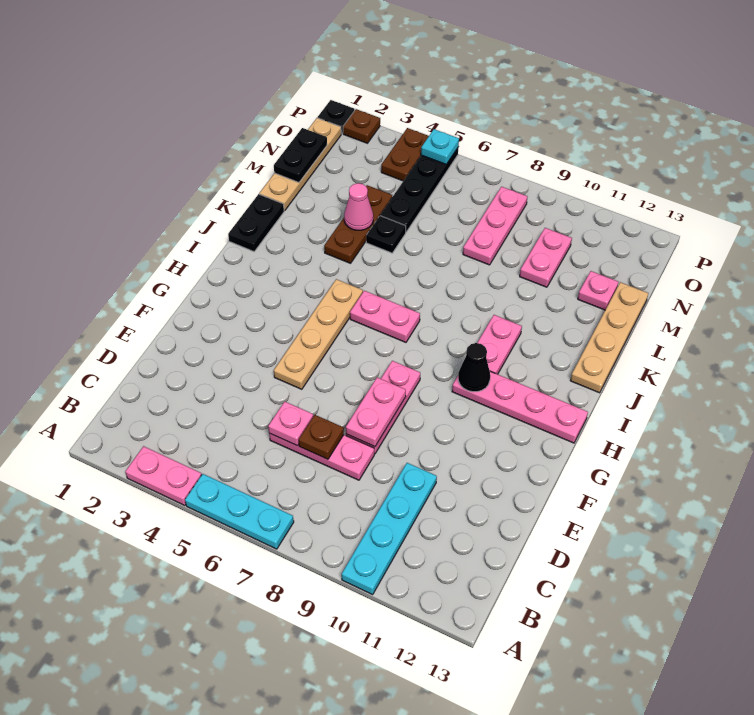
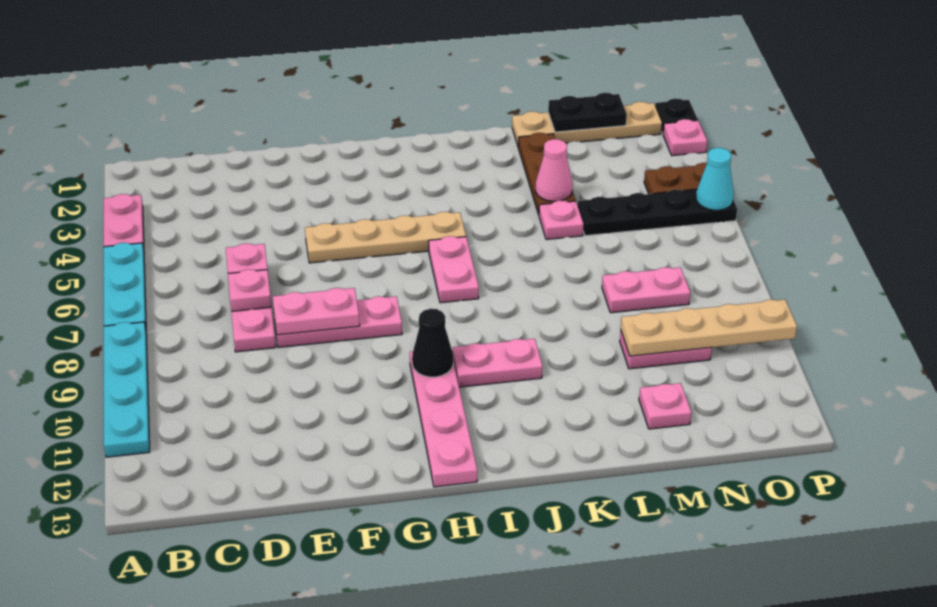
cyan 1x4 plate [342,463,437,595] -> cyan 1x4 plate turned to [104,322,150,457]
brown 1x1 plate [299,415,344,459] -> pink 1x1 plate [228,269,271,311]
black 1x2 plate [228,194,284,252] -> none
tan 1x4 plate [570,282,648,393] -> tan 1x4 plate moved to [621,300,797,356]
brown 1x3 plate [324,185,392,263] -> brown 1x3 plate turned to [518,133,576,215]
black 1x1 plate [366,216,406,253] -> pink 1x1 plate [539,200,584,240]
pink 1x3 plate [463,187,527,265] -> pink 1x2 plate [602,267,690,313]
brown 1x1 plate [343,109,380,143] -> pink 1x1 plate [663,119,707,156]
cyan 1x1 plate [421,129,459,164] -> cyan 1x1 cone [696,148,734,210]

